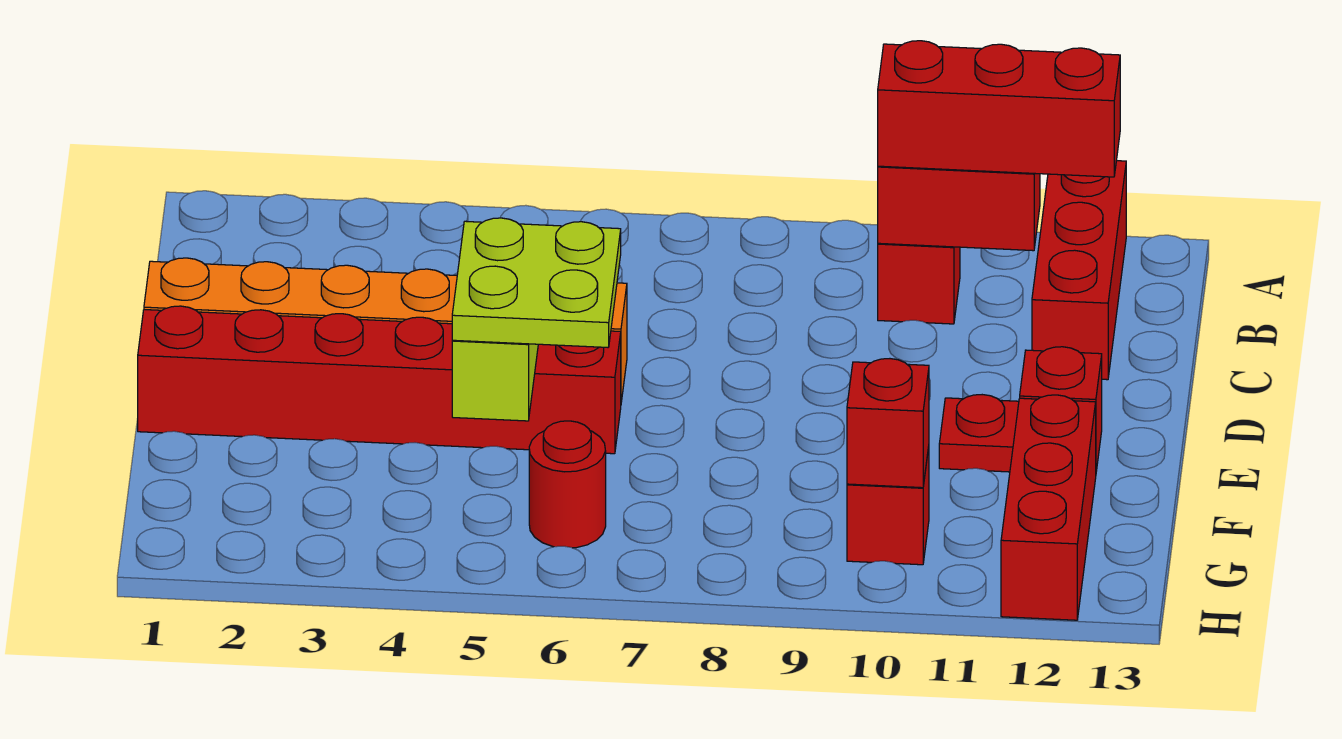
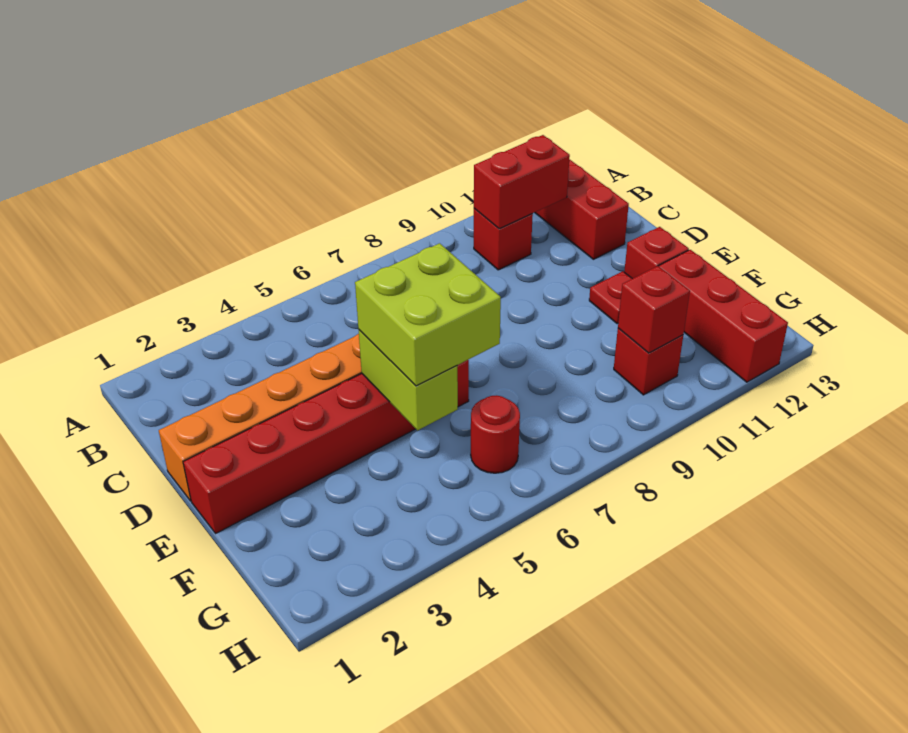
red 1x3 brick [878,41,1120,177] -> none
lime 2x2 plate [452,218,621,347] -> lime 2x2 brick [355,243,501,386]

